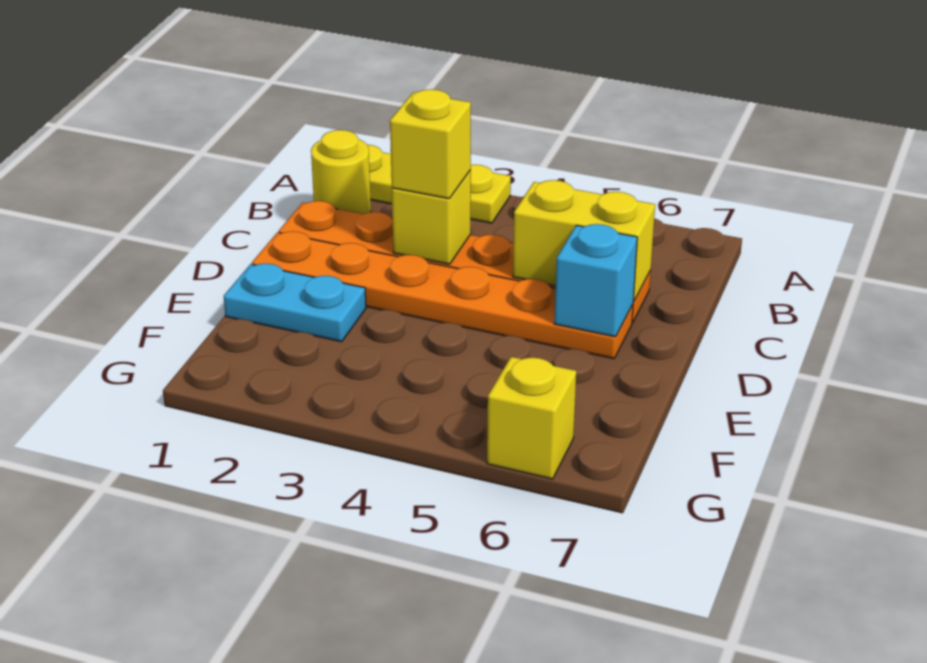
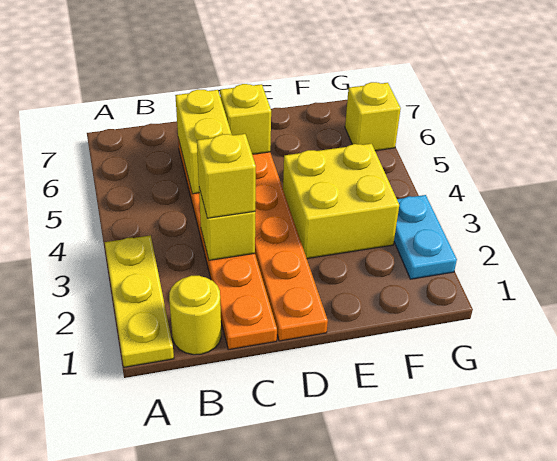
cyan 1x1 brick [554,224,637,337] -> yellow 1x1 brick [220,84,271,154]
cyan 1x2 plate [224,264,366,342] -> cyan 1x2 plate moved to [394,195,457,279]
none -> yellow 2x2 brick [283,144,399,258]

